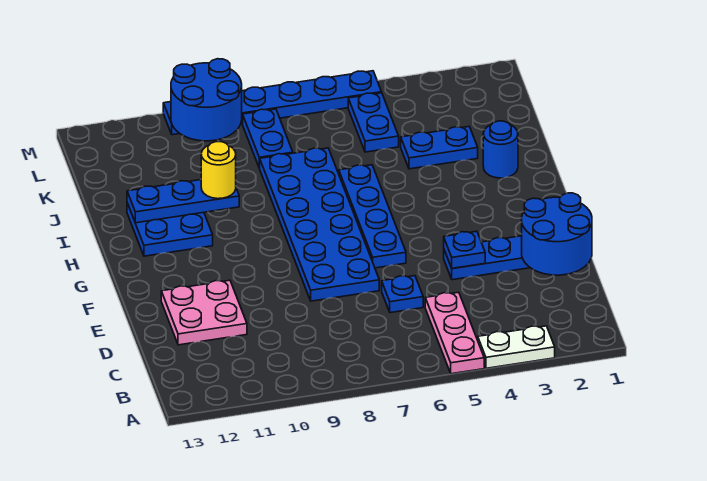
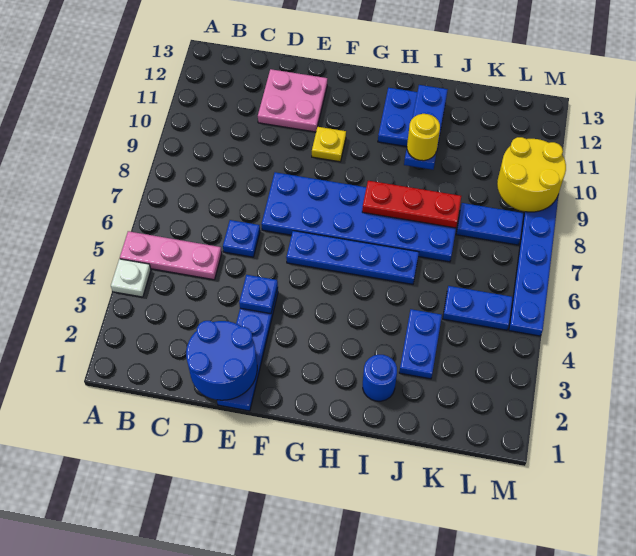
white 1x2 plate [478,326,555,368] -> white 1x1 plate [111,259,151,297]
none -> yellow 1x1 plate [312,127,346,162]
none -> red 1x3 plate [362,181,461,228]
blue 2x2 round brick [171,59,242,141] -> yellow 2x2 round brick [497,137,566,212]

